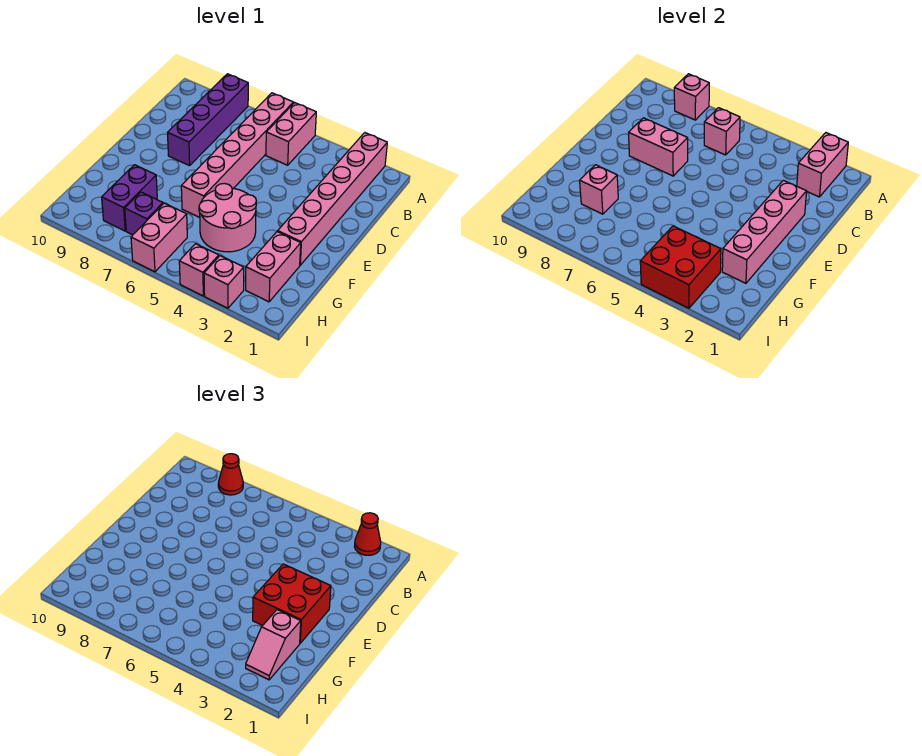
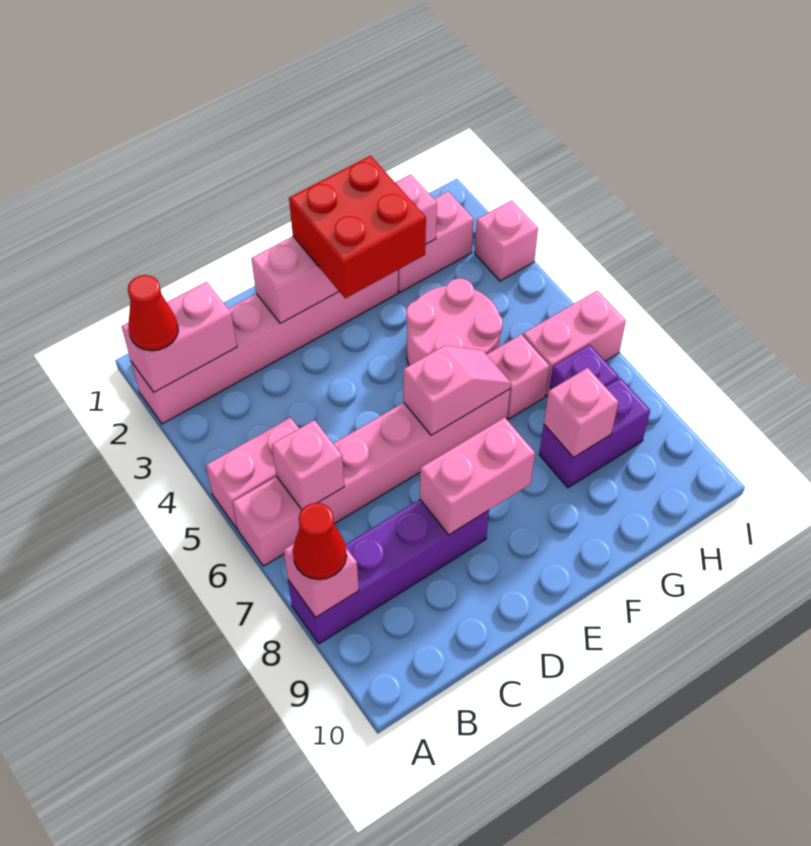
pink 1x2 brick [629,118,688,176] -> pink 1x2 brick turned to [420,417,535,535]
pink 1x2 slope [246,610,301,680] -> pink 1x2 slope moved to [404,345,511,435]
red 2x2 brick [640,226,721,308] -> none
pink 1x1 brick [179,244,219,296] -> pink 1x1 brick moved to [486,334,549,419]

